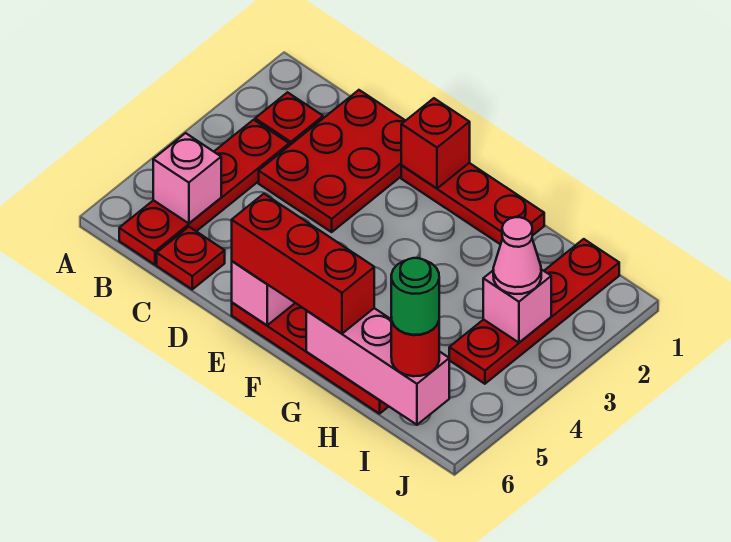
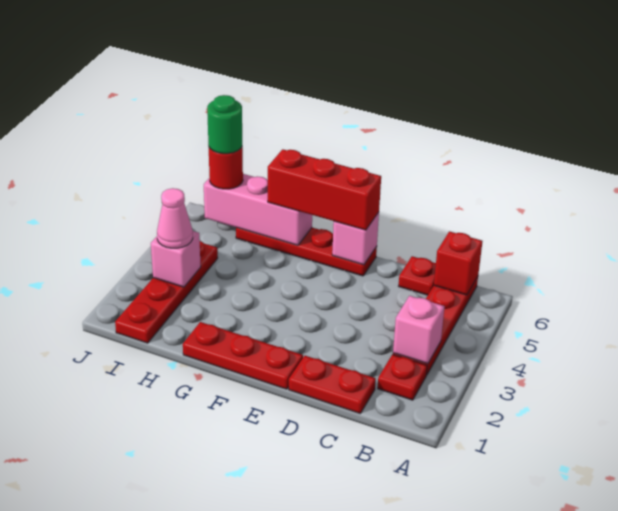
pink 1x1 brick [153,133,221,223] -> pink 1x1 brick moved to [393,296,445,364]
red 2x3 plate [259,90,405,232] -> red 1x2 plate [289,356,376,413]
red 1x1 brick [401,98,470,188] -> red 1x1 brick moved to [434,231,483,295]

